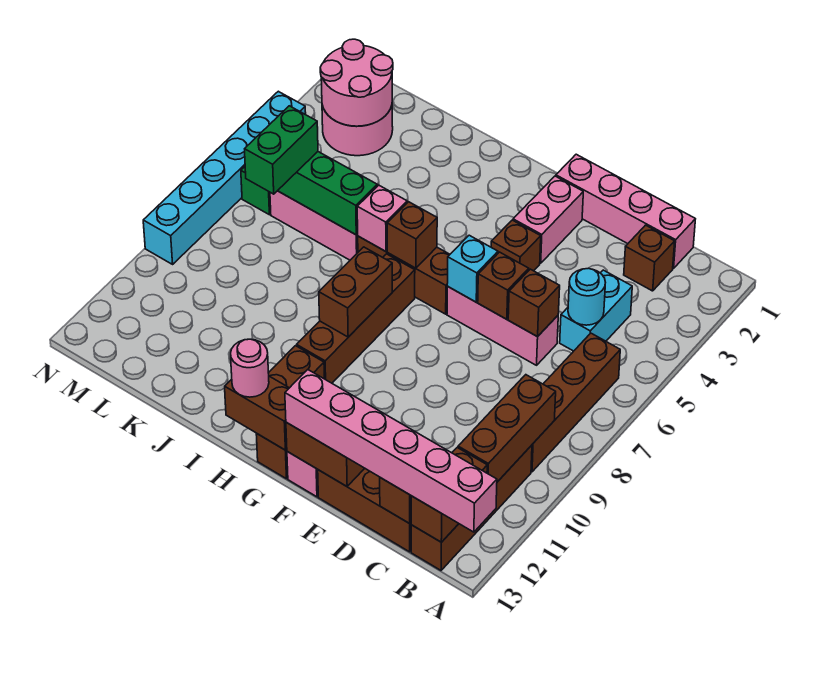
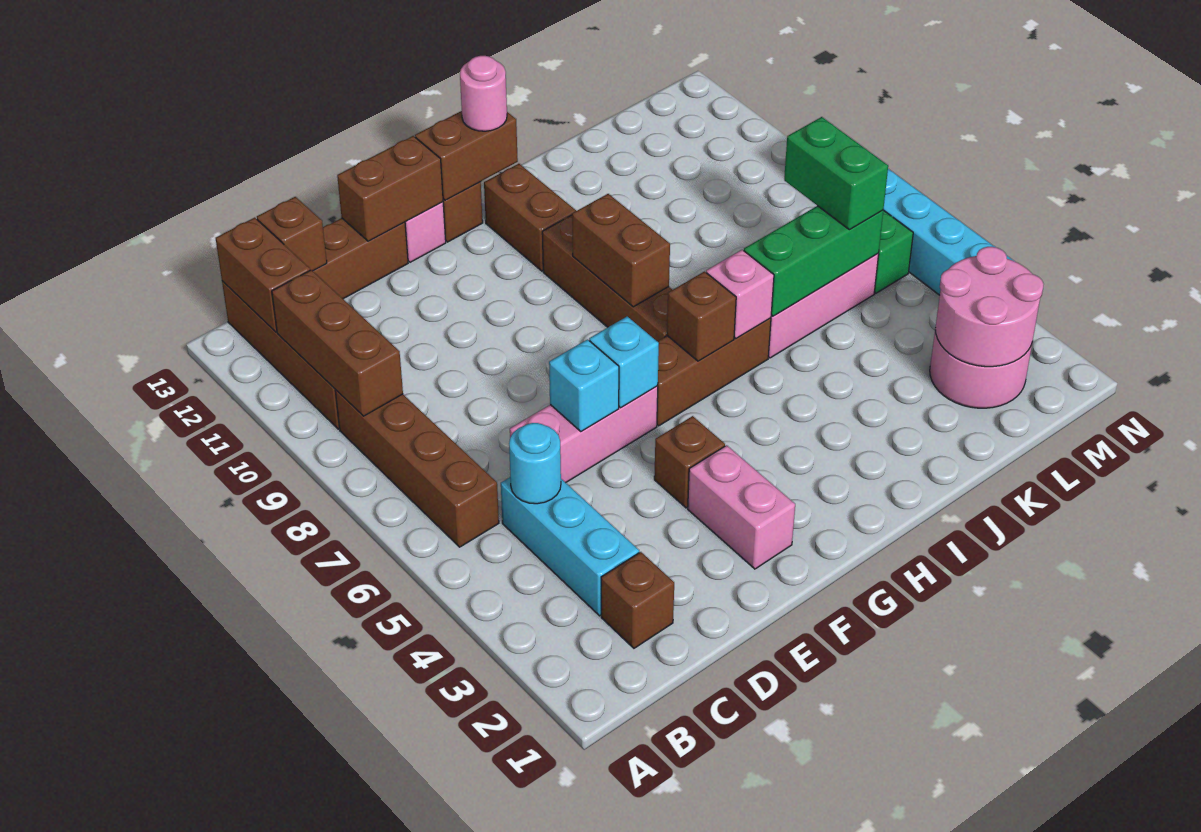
pink 1x6 brick [285,370,497,532] -> none
pink 1x4 brick [556,154,695,268] -> none
cyan 1x2 brick [560,270,632,351] -> cyan 1x3 brick [501,477,639,616]
brown 1x1 brick [508,269,560,337] -> none
brown 1x1 brick [478,252,529,319] -> cyan 1x1 brick [549,339,619,432]

